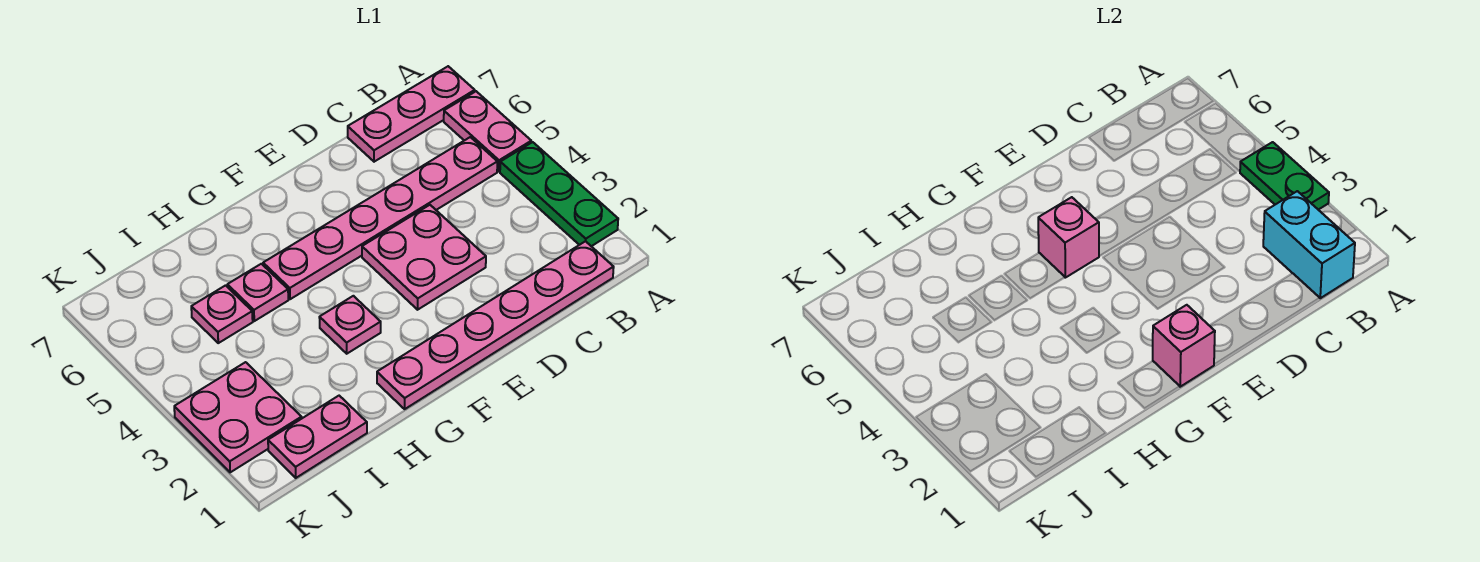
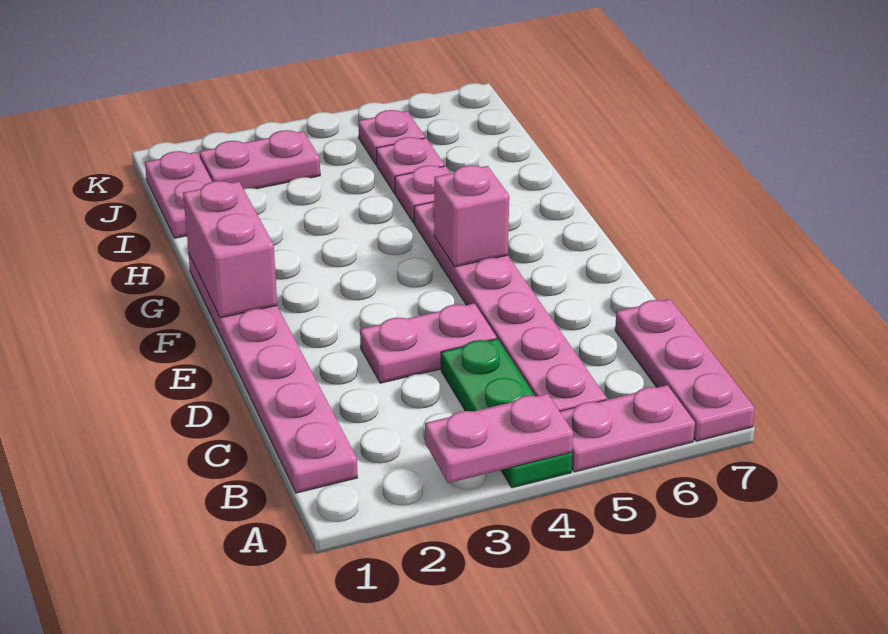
green 1x3 plate [500,142,618,246] -> green 1x3 plate turned to [441,339,572,488]
green 1x2 plate [1240,142,1329,210] -> pink 1x2 plate [425,394,573,483]
cyan 1x2 brick [1263,191,1355,298] -> none
pink 2x2 plate [362,205,486,310] -> pink 1x2 plate [360,303,497,383]
pink 1x1 brick [1153,305,1215,387] -> pink 1x2 brick [183,181,277,318]
pink 1x1 plate [319,296,381,354] -> pink 1x1 plate moved to [358,110,425,165]
pink 2x2 plate [174,362,302,472] -> pink 1x2 plate [199,130,320,189]

